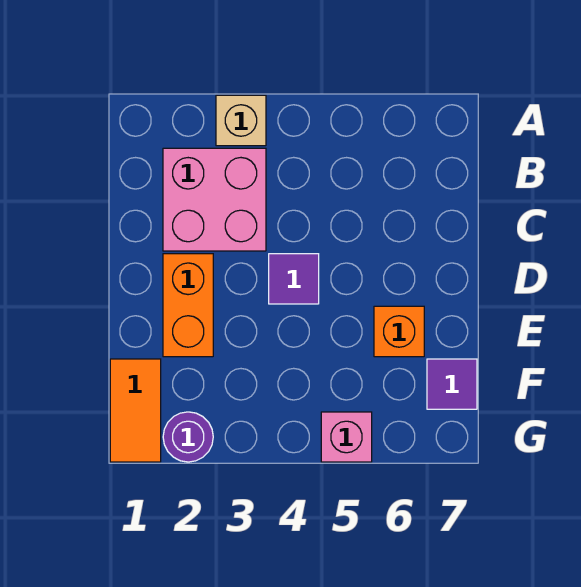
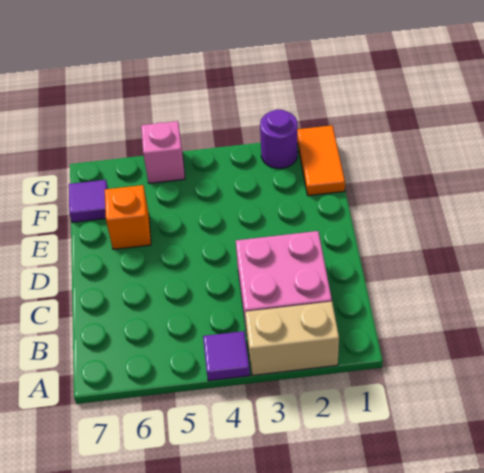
tan 1x1 brick [216,95,266,146] -> tan 1x2 brick [245,302,339,376]
orange 1x2 brick [163,254,213,357] -> none
purple 1x1 tile [269,254,319,304] -> purple 1x1 tile moved to [203,331,250,381]

